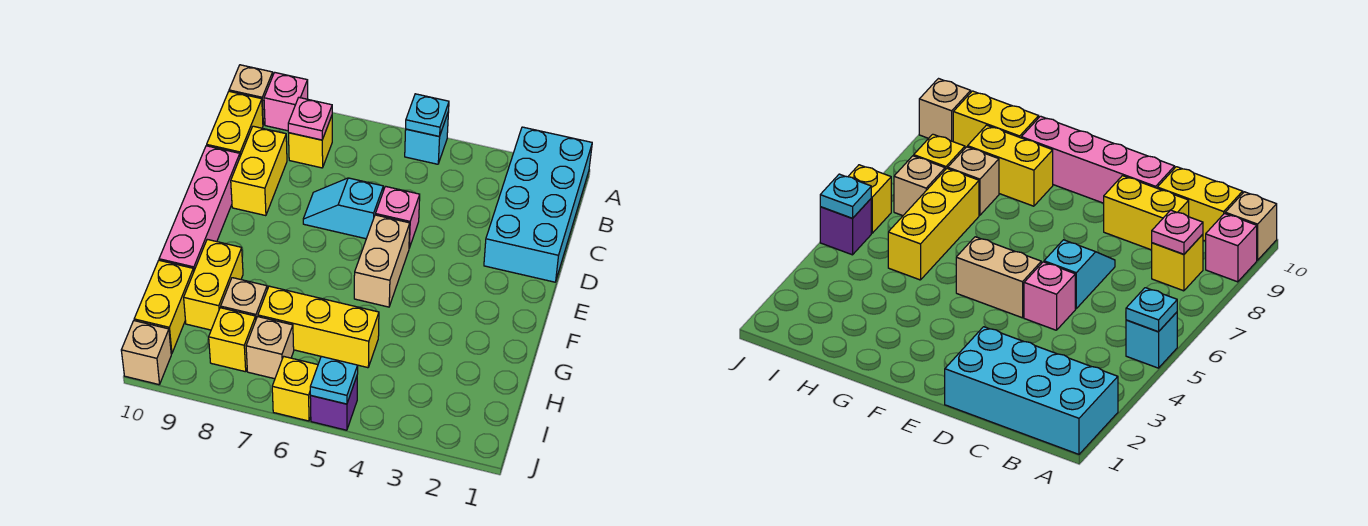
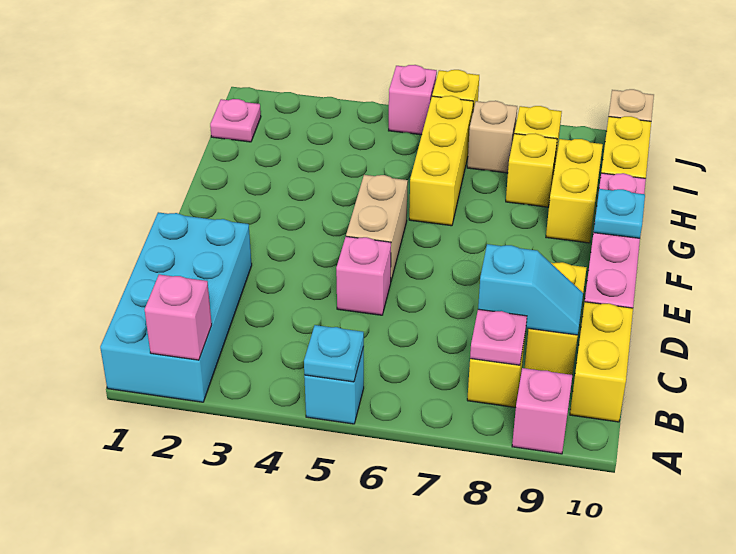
none -> pink 1x1 brick [145,275,212,360]
tan 1x1 brick [229,65,273,125] -> none
cyan 1x2 slope [303,178,383,239] -> cyan 1x2 slope moved to [478,244,583,335]
yellow 1x3 brick [258,286,379,368] -> yellow 1x3 brick turned to [409,96,473,226]
tan 1x1 brick [221,278,267,318] -> yellow 1x1 brick [506,133,557,207]
none -> pink 1x1 plate [210,99,261,142]
purple 1x1 brick [310,377,357,430] -> pink 1x1 brick [389,65,437,135]
cyan 1x1 plate [310,356,358,404] -> cyan 1x1 plate moved to [594,189,645,238]

